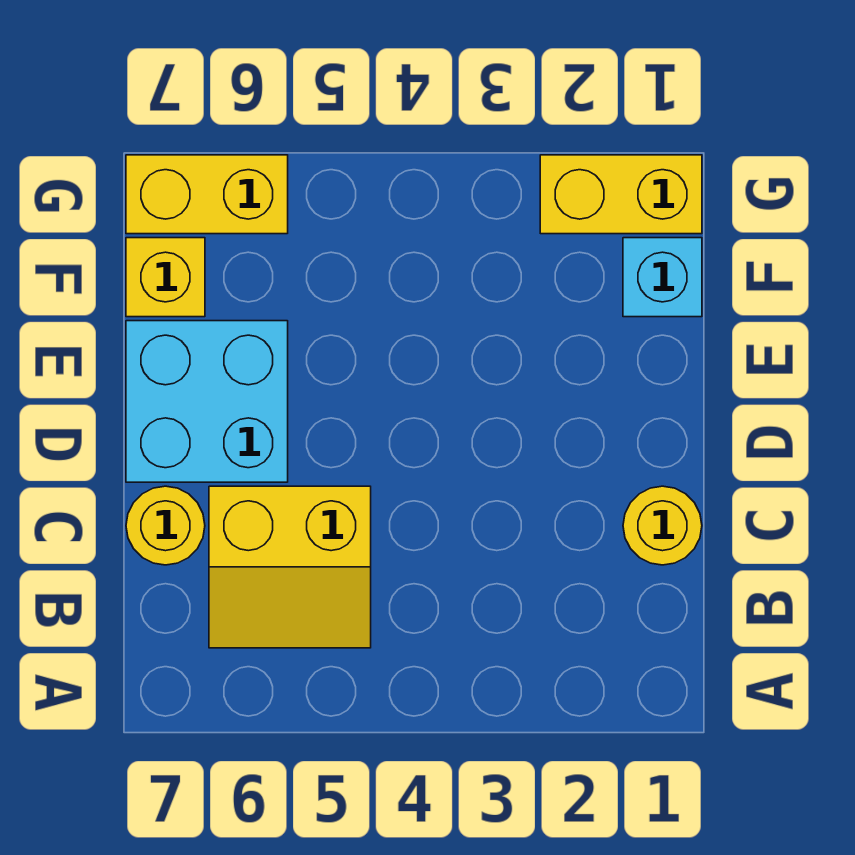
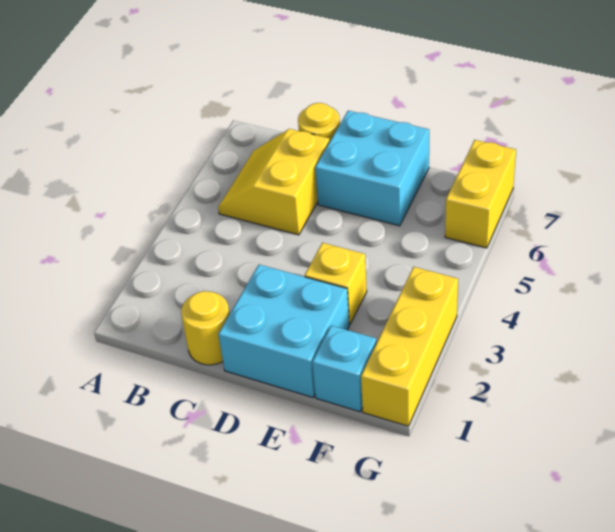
none -> cyan 2x2 brick [218,265,349,397]
yellow 1x1 brick [126,238,205,317] -> yellow 1x1 brick moved to [305,243,367,324]
yellow 1x2 brick [540,155,702,234] -> yellow 1x3 brick [361,267,458,426]

